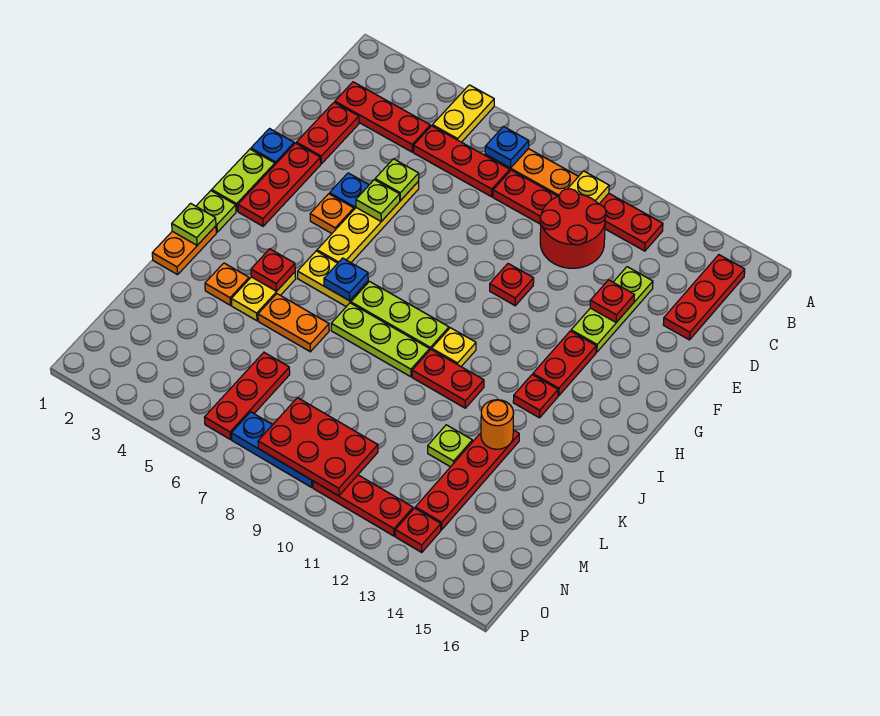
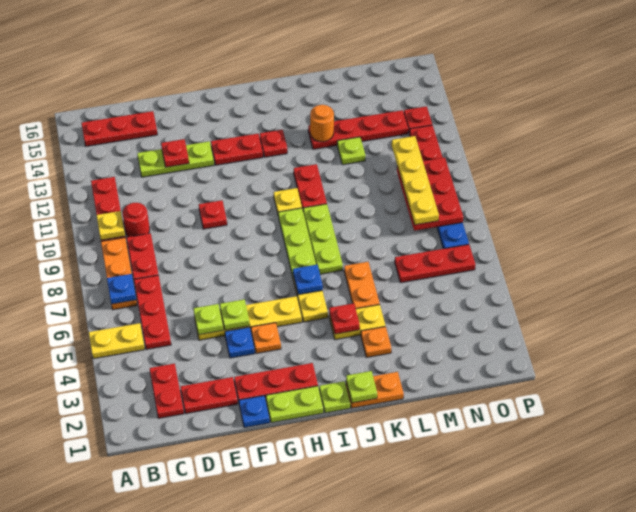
red 1x3 plate [335,82,430,152] -> red 1x2 plate [150,364,184,418]
red 2x2 round brick [540,189,606,268] -> red 1x1 round brick [123,203,150,237]
none -> yellow 1x4 plate [392,136,439,225]

